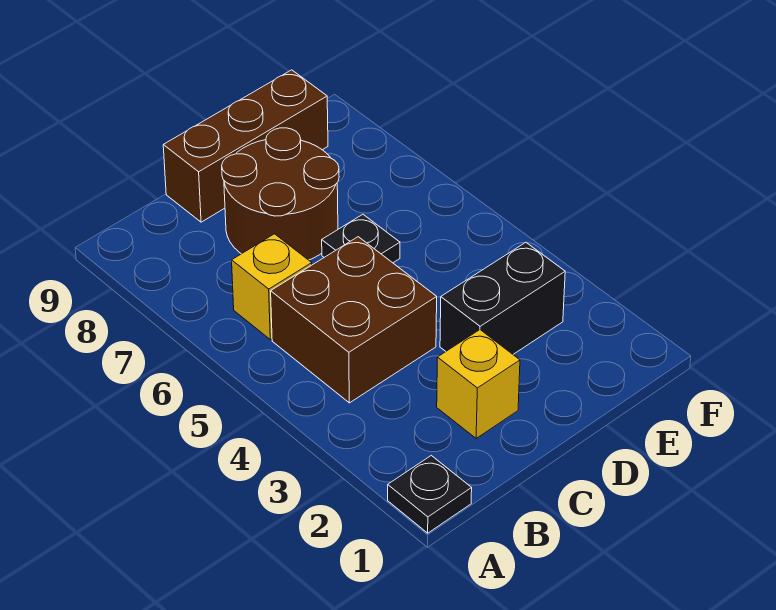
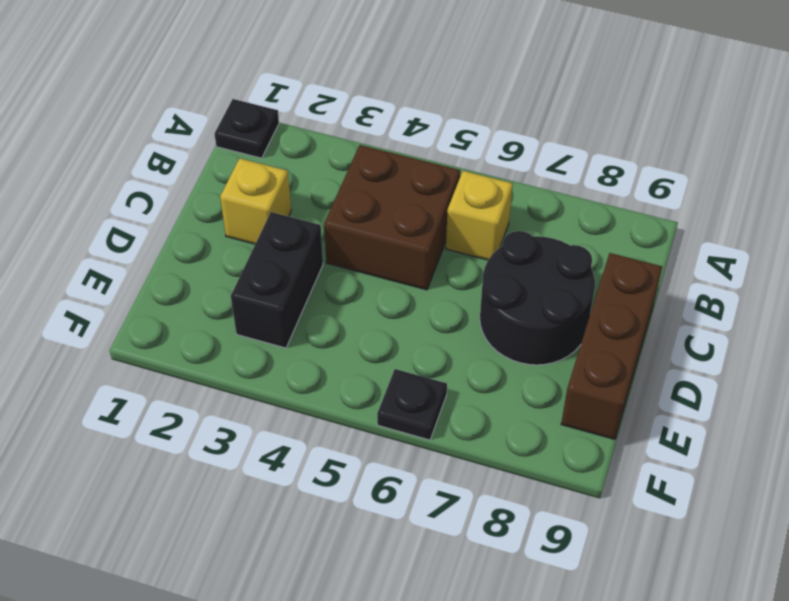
brown 2x2 round brick [222,128,339,260] -> black 2x2 round brick [480,231,595,365]
black 1x1 plate [322,214,400,263] -> black 1x1 plate moved to [377,369,447,440]

